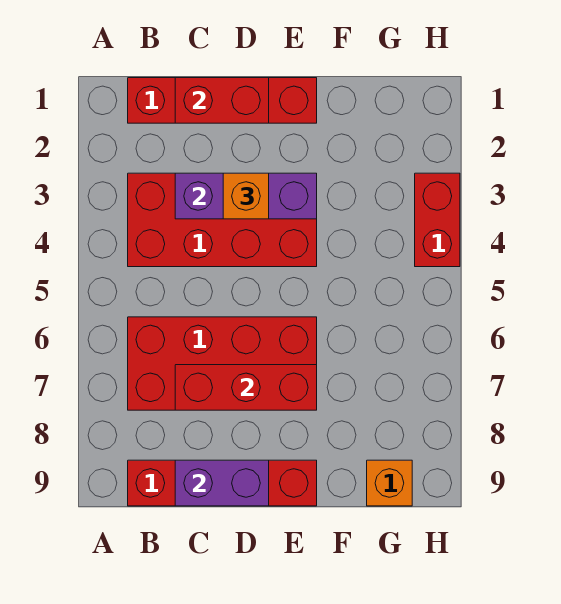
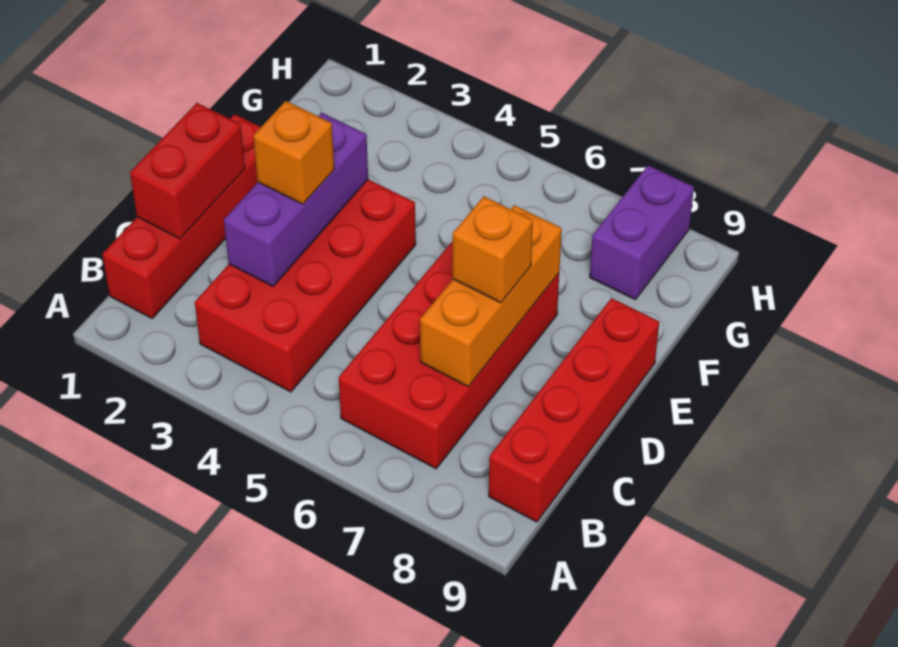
red 1x3 brick [175,365,317,410] -> orange 1x3 brick [420,205,562,387]
purple 1x2 brick [175,460,269,506] -> purple 1x2 brick moved to [590,165,694,300]
orange 1x1 brick [367,460,412,506] -> orange 1x1 brick moved to [453,196,533,303]
red 1x2 brick [415,173,460,267] -> none

